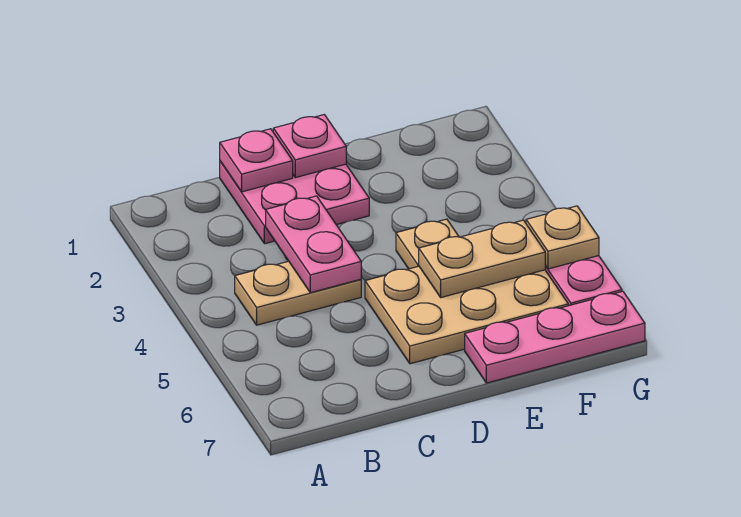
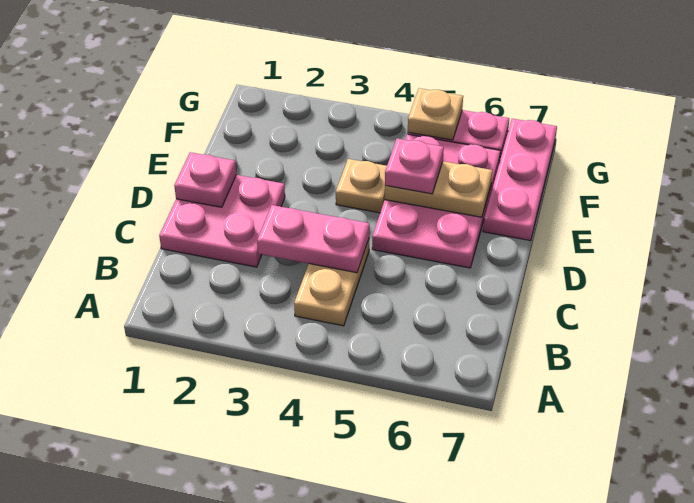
pink 1x1 plate [220,129,293,192] -> pink 1x1 plate moved to [385,139,444,194]
tan 2x3 plate [365,266,568,364] -> pink 2x3 plate [372,134,501,268]
tan 1x2 plate [419,220,545,297] -> tan 1x2 plate turned to [385,161,492,217]

